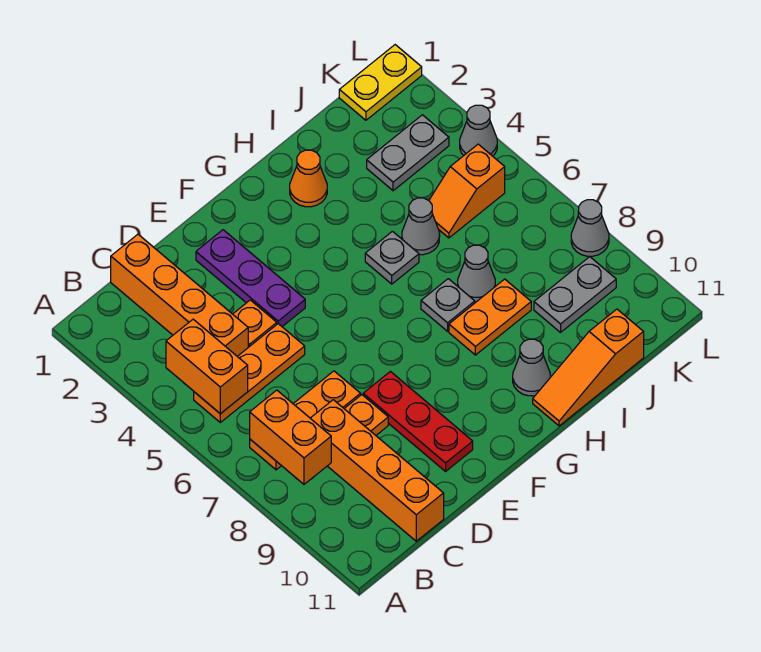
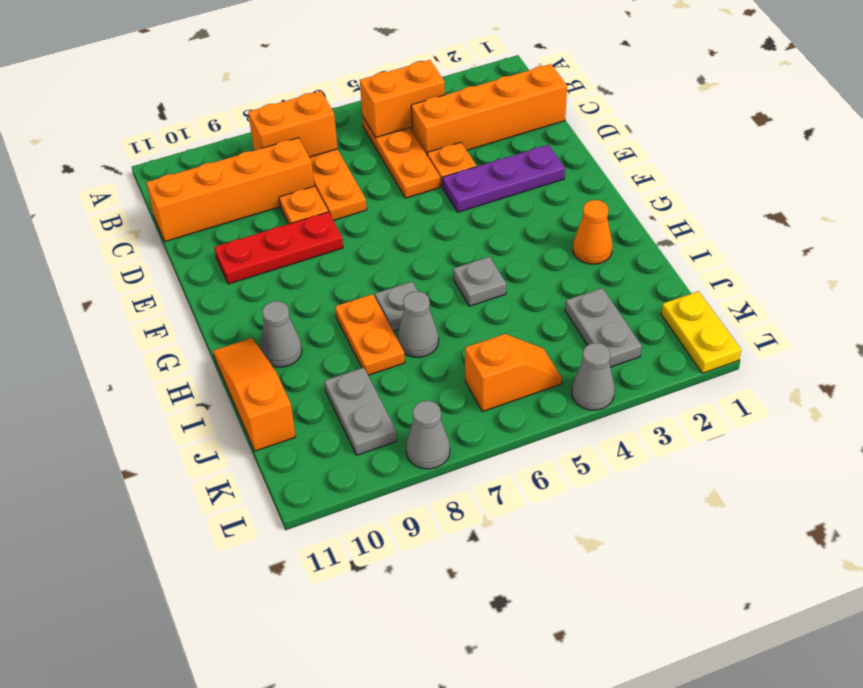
grey 1x1 cone [402,198,440,255] -> none
orange 1x2 slope [429,144,505,238] -> orange 1x2 slope turned to [465,334,562,412]

